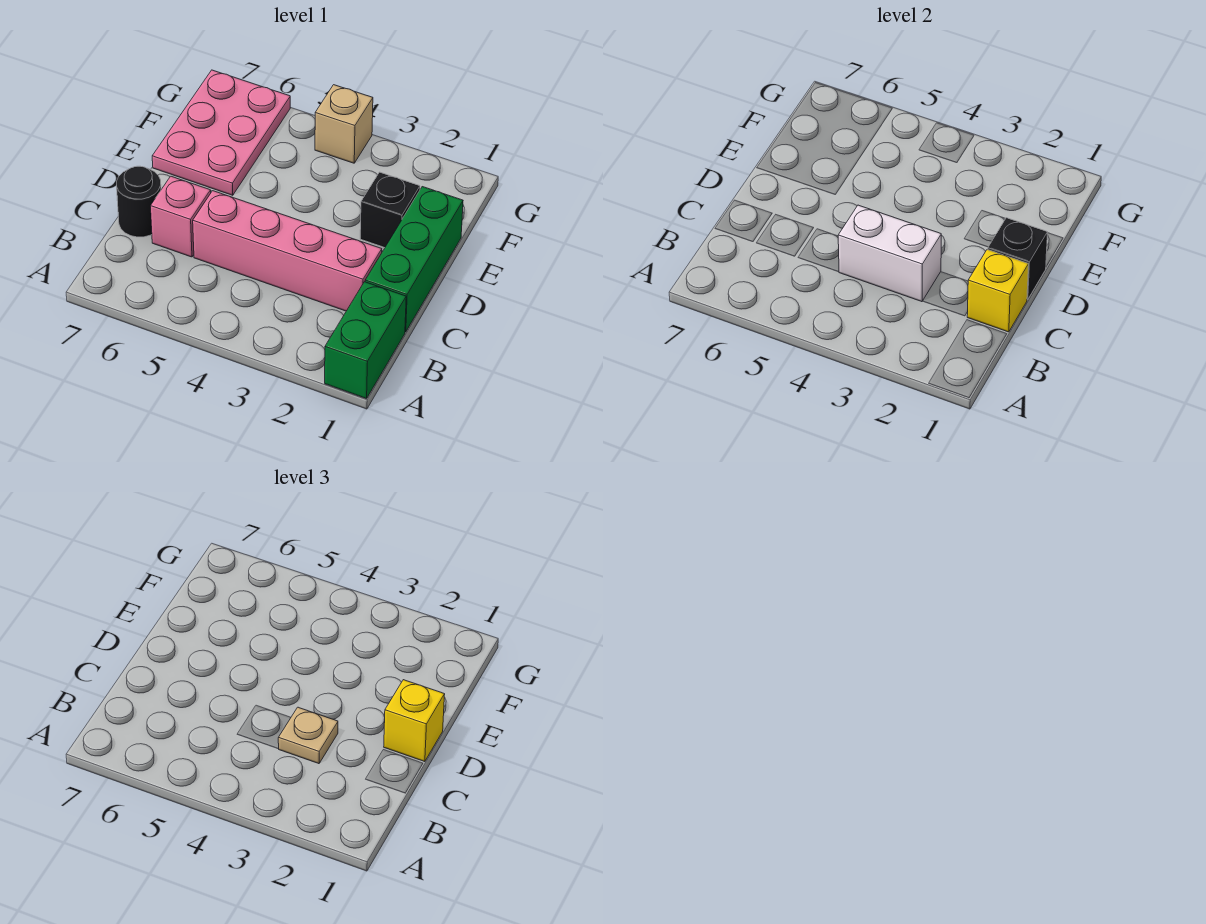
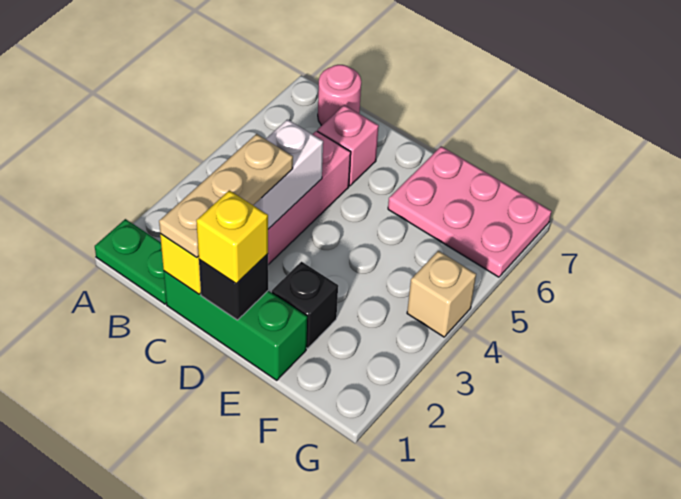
green 1x2 brick [325,282,406,399] -> green 1x2 plate [95,219,166,304]
none -> pink 1x1 round brick [318,65,361,126]
tan 1x1 plate [278,707,338,764] -> tan 1x3 plate [159,134,293,258]
black 1x1 round brick [117,166,161,237] -> none

